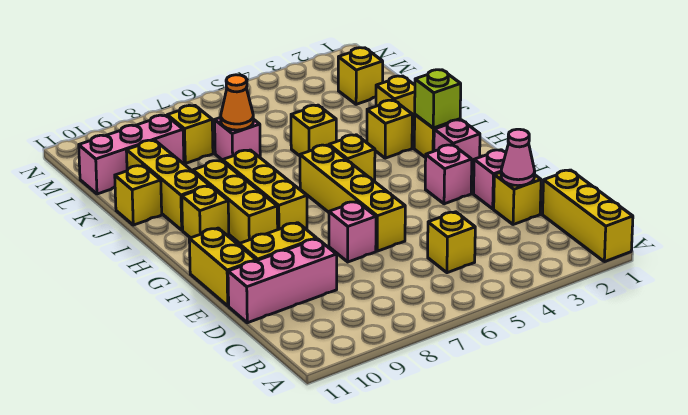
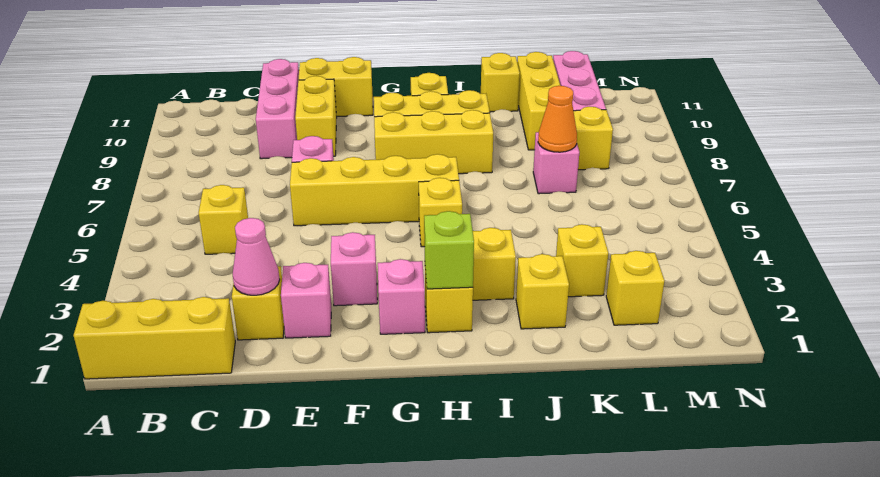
yellow 1x3 brick [126,140,209,230] -> yellow 1x3 brick turned to [517,52,560,150]
yellow 1x1 brick [291,105,336,156] -> yellow 1x1 brick moved to [556,224,608,297]

